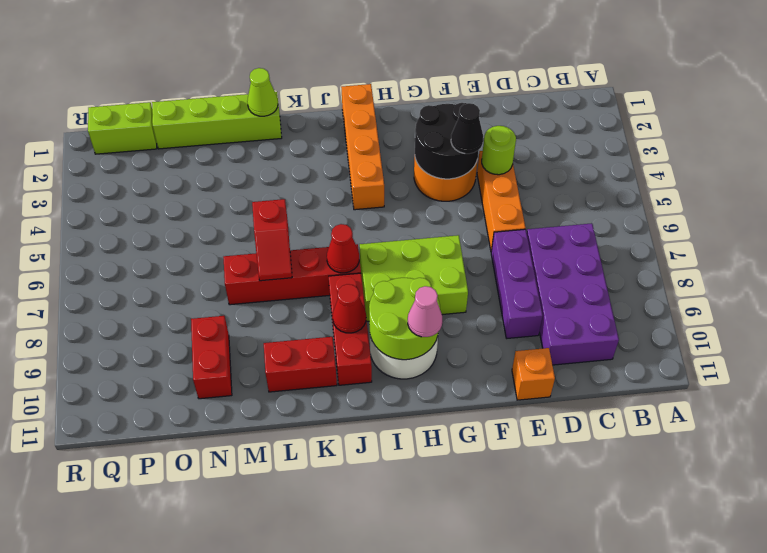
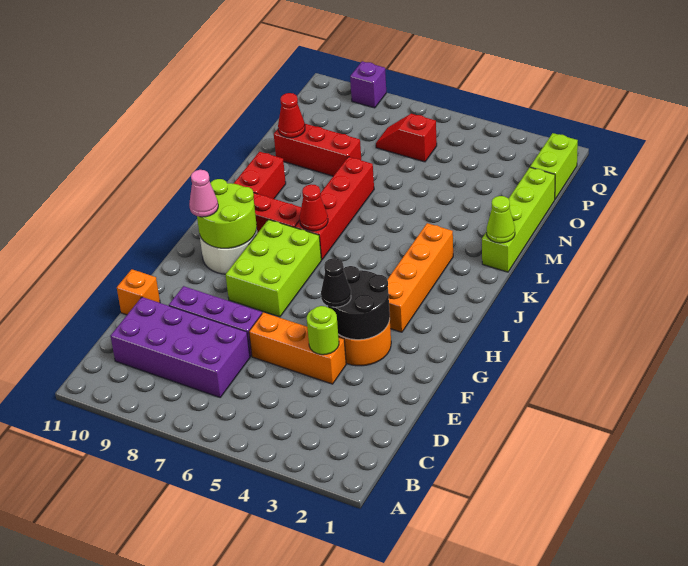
orange 1x4 brick [341,84,384,210] -> orange 1x4 brick turned to [387,223,453,332]
red 1x1 cone [333,284,366,333] -> red 1x1 cone moved to [278,93,305,138]
red 1x2 slope [252,199,292,281] -> red 1x2 slope moved to [376,114,437,162]
red 1x2 brick [191,316,232,399] -> red 1x3 brick [274,124,361,176]
none -> purple 1x1 brick [350,61,386,108]

